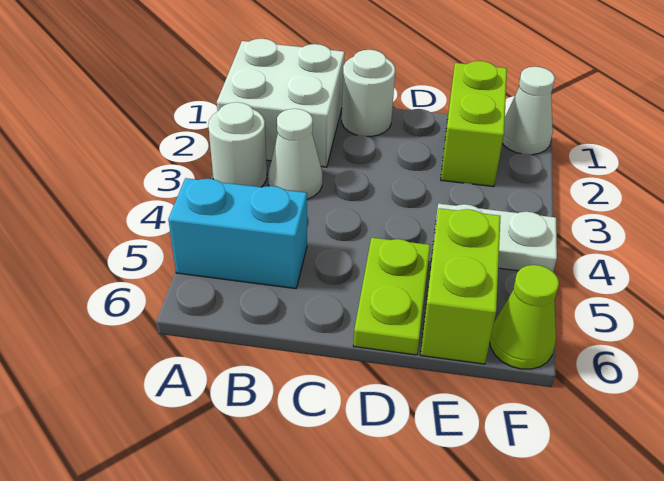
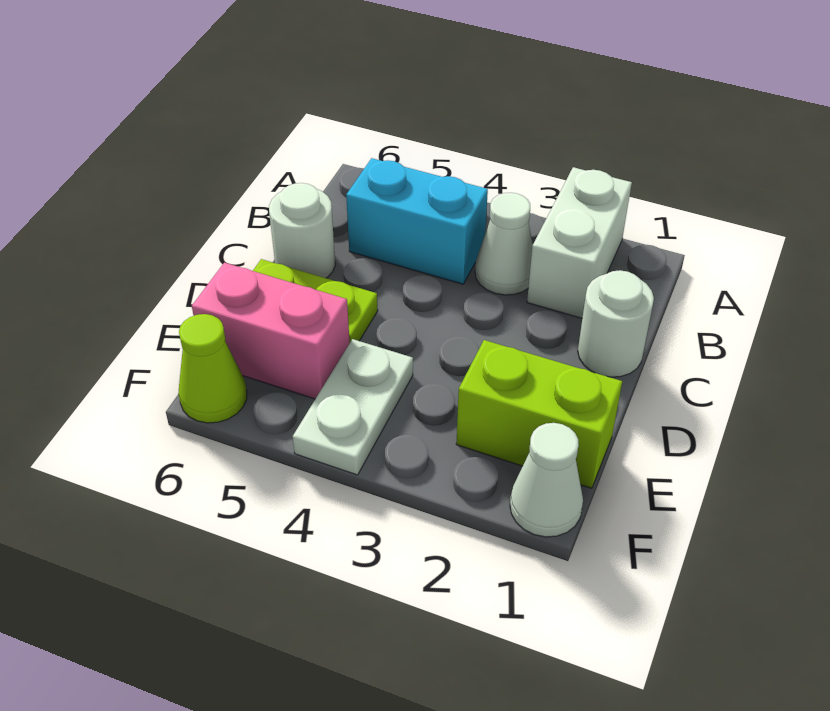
white 2x2 brick [217,39,345,167] -> white 1x2 brick [527,167,632,318]
white 1x1 round brick [208,102,267,187] -> white 1x1 round brick moved to [269,183,335,278]
cyan 1x2 brick [168,178,307,289] -> cyan 1x2 brick turned to [346,158,488,284]
lime 1x2 brick [420,208,500,364] -> pink 1x2 brick [192,263,350,399]

